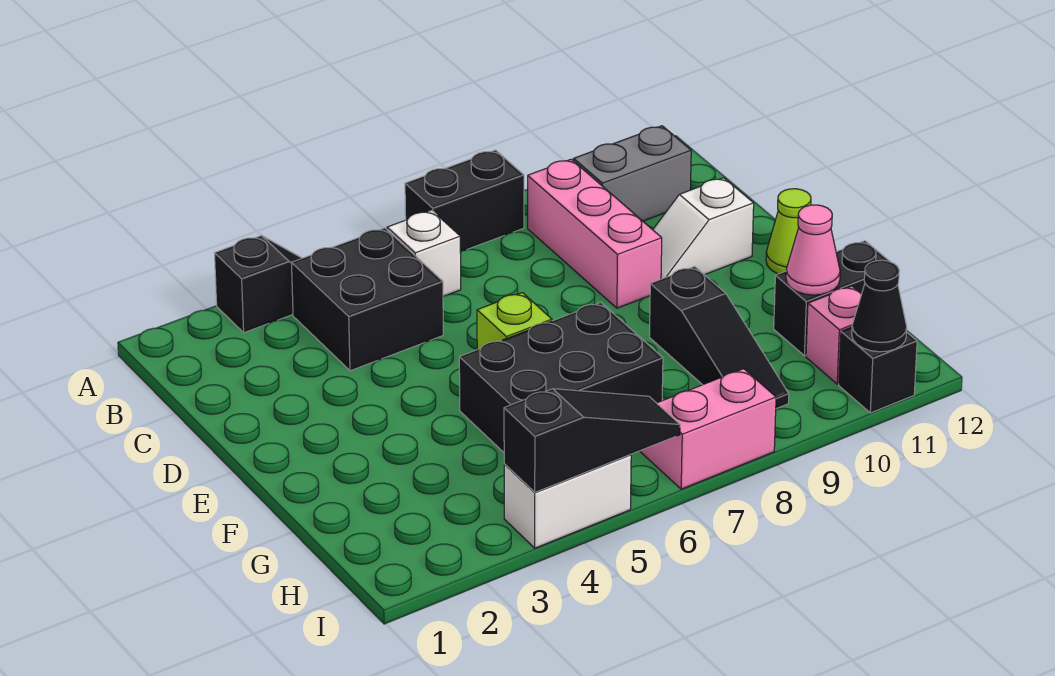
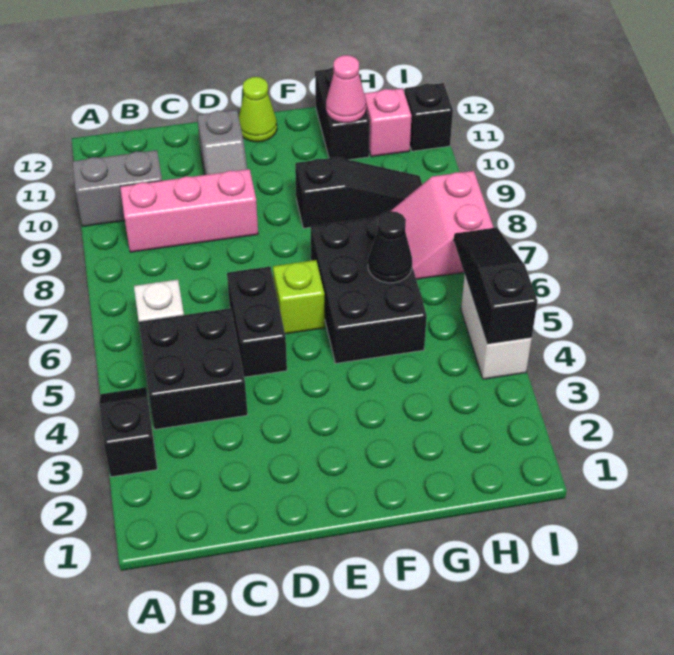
black 1x2 brick [405,150,524,252] -> black 1x2 brick moved to [227,267,287,377]
grey 1x2 brick [573,126,691,221] -> grey 1x2 brick turned to [72,150,162,226]
white 1x2 slope [653,178,754,279] -> grey 1x2 slope [197,110,247,175]
black 1x1 cone [852,260,907,352] -> black 1x1 cone moved to [368,211,412,283]

